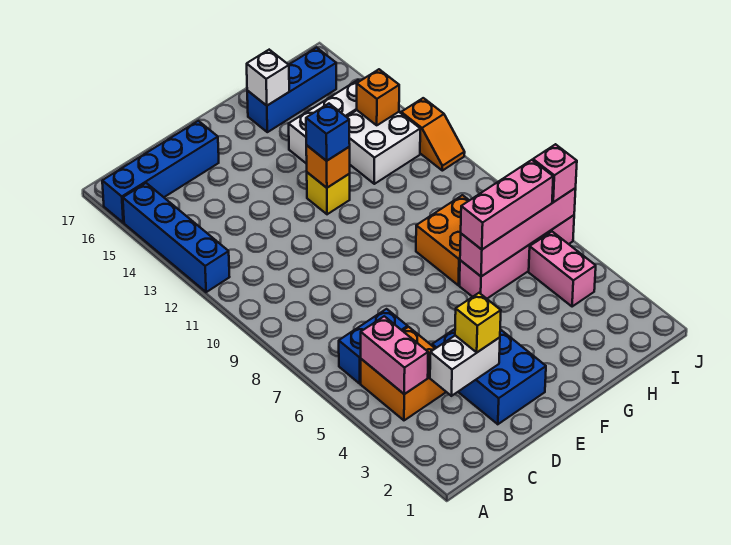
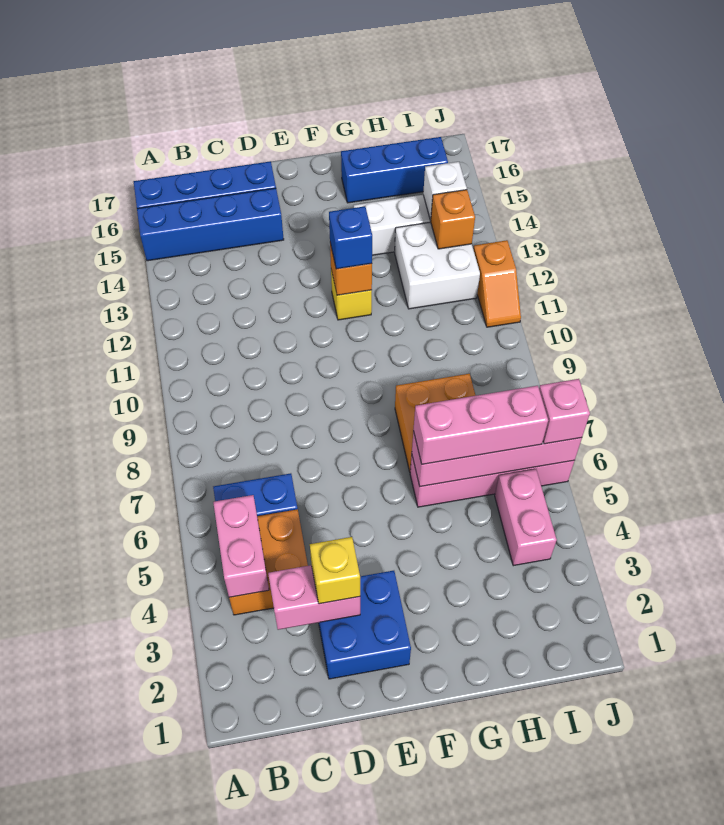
blue 1x4 brick [123,183,229,292] -> blue 1x4 brick turned to [137,188,284,261]
white 1x2 brick [430,336,500,396] -> pink 1x2 brick [268,565,360,630]
blue 2x3 brick [432,329,546,424] -> blue 2x2 brick [319,571,411,679]
white 1x1 brick [247,50,289,106] -> white 1x1 brick moved to [423,162,467,220]

